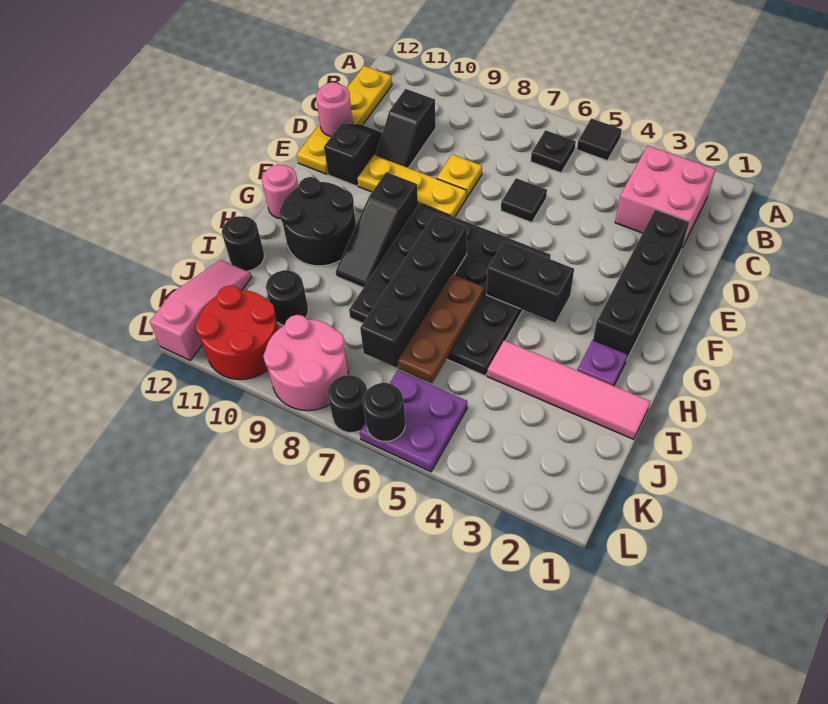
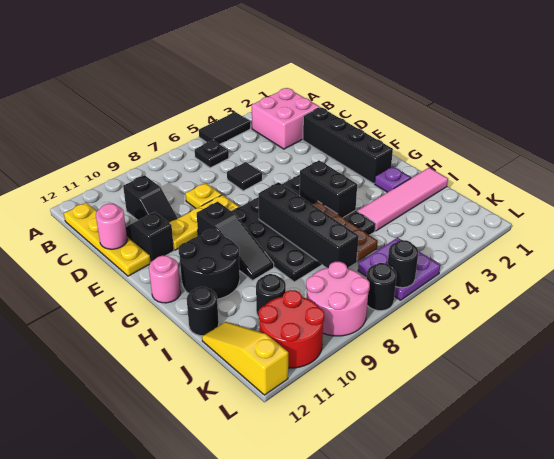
black 1x1 tile [577,118,622,161] -> black 1x2 tile [199,112,250,144]
black 1x2 brick [487,241,574,323] -> black 1x2 brick turned to [300,160,357,218]
pink 1x3 slope [150,260,251,360] -> yellow 1x3 slope [202,322,288,395]

